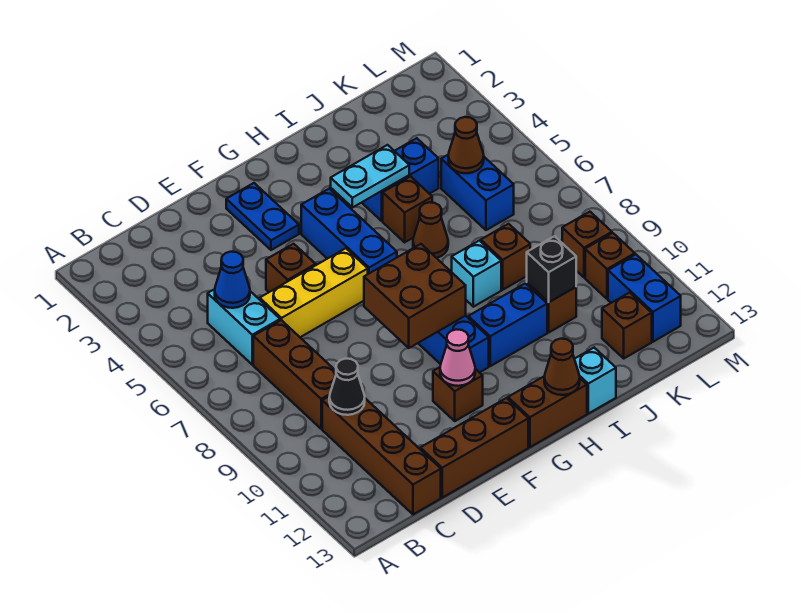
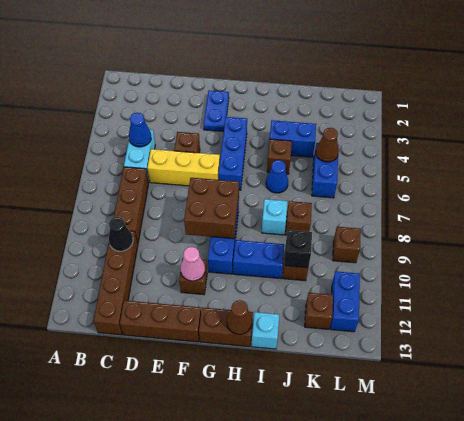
cyan 1x2 plate [331,145,409,208] -> none
brown 1x1 cone [413,202,448,258] -> blue 1x1 cone [266,160,288,193]
brown 1x1 brick [585,233,635,299] -> none

